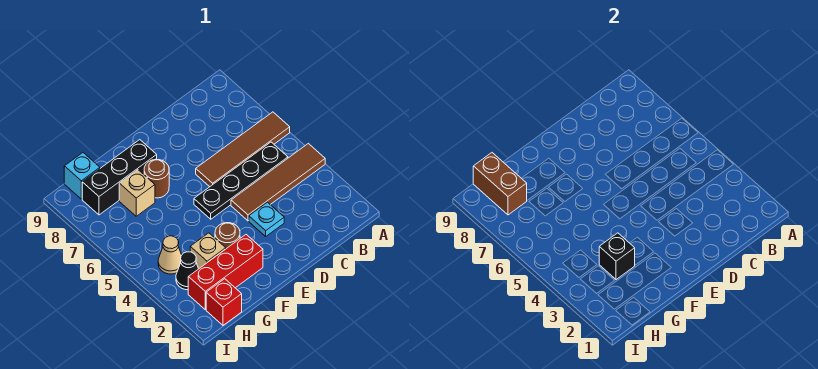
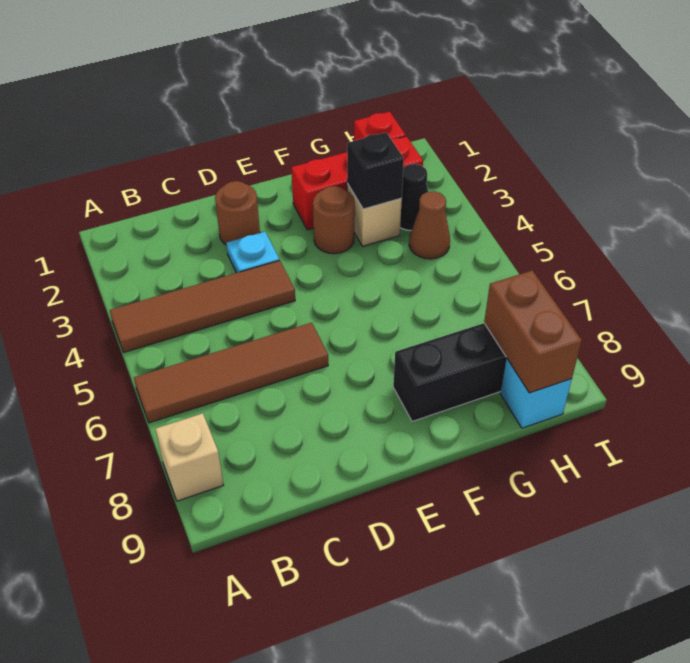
black 1x4 plate [194,142,288,219] -> none
brown 1x1 round brick [144,159,169,198] -> brown 1x1 round brick moved to [215,181,260,245]
tan 1x1 brick [119,170,155,216] -> tan 1x1 brick moved to [155,413,223,501]
tan 1x1 cone [158,236,181,274] -> brown 1x1 cone [409,191,450,259]

